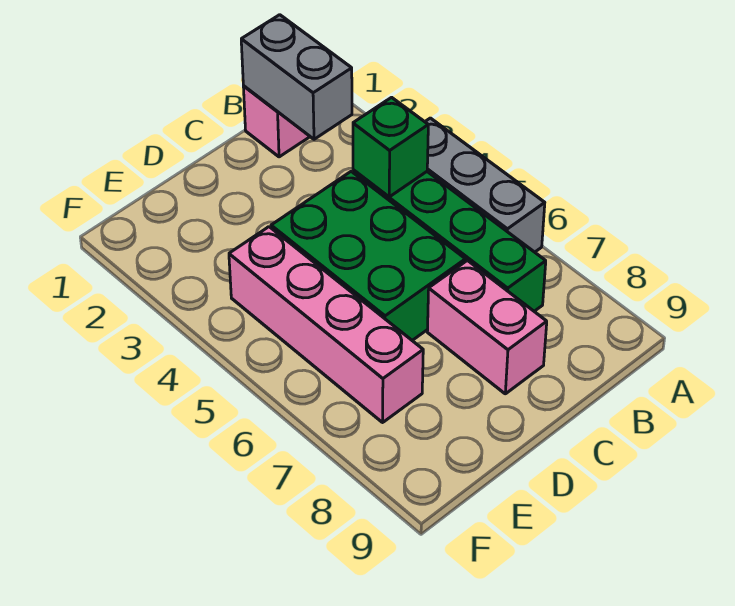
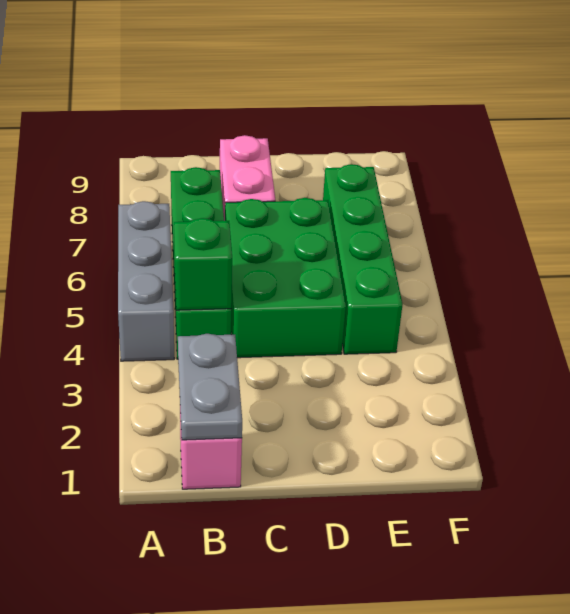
grey 1x2 brick [241,15,352,139] -> grey 1x2 plate [178,334,242,440]
pink 1x4 brick [229,227,423,422] -> green 1x4 brick [323,164,403,354]

